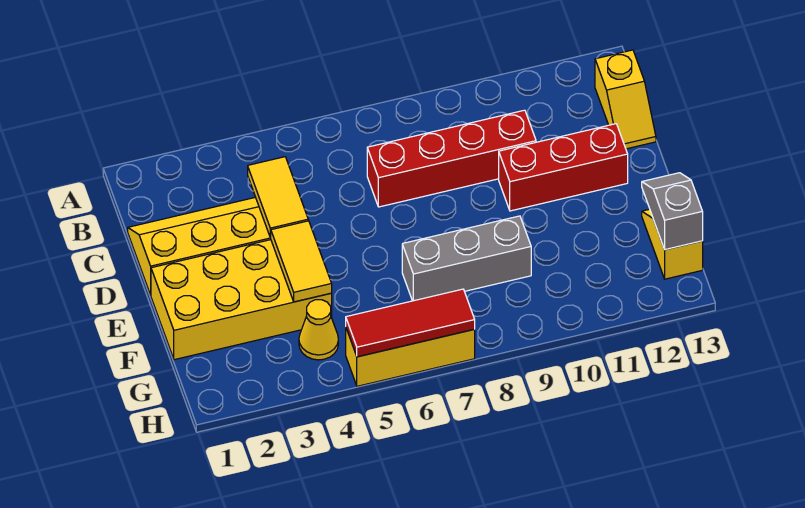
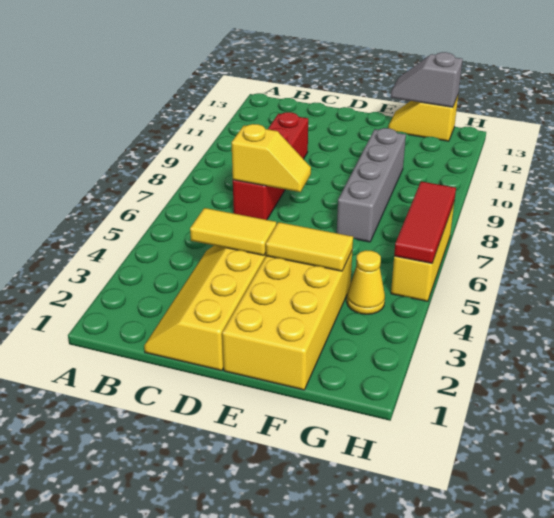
yellow 1x2 slope [595,50,656,149] -> yellow 1x2 slope moved to [232,124,311,192]
red 1x3 brick [499,124,628,211] -> none
grey 1x3 brick [402,216,531,301] -> grey 1x4 brick [337,128,406,242]

